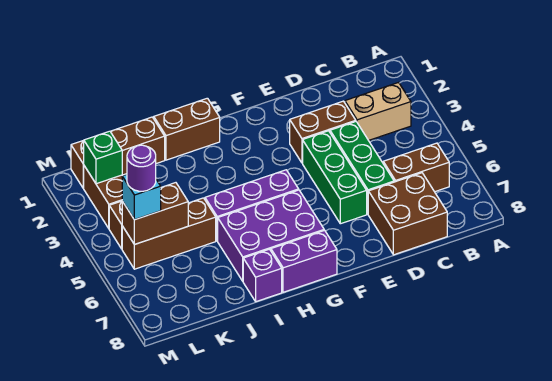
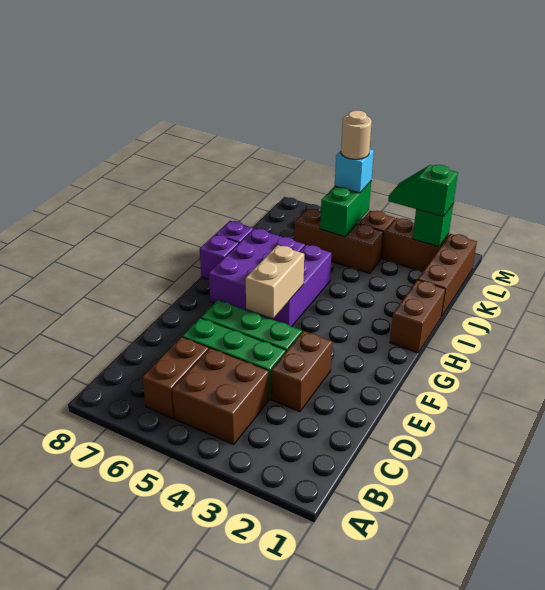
tan 1x2 brick [345,82,411,140] -> tan 1x2 brick moved to [245,245,304,318]
brown 2x2 brick [368,173,447,255] -> brown 2x2 brick moved to [172,348,269,445]
purple 1x2 brick [271,230,337,292] -> purple 1x1 brick [200,235,239,280]
brown 1x3 brick [122,198,216,269] -> brown 1x3 brick turned to [294,209,383,274]
brown 1x2 brick [122,183,188,245] -> green 1x2 brick [320,181,371,237]
none -> green 1x2 slope [388,165,458,217]
purple 1x1 round brick [127,145,156,191] -> tan 1x1 round brick [341,110,372,159]

